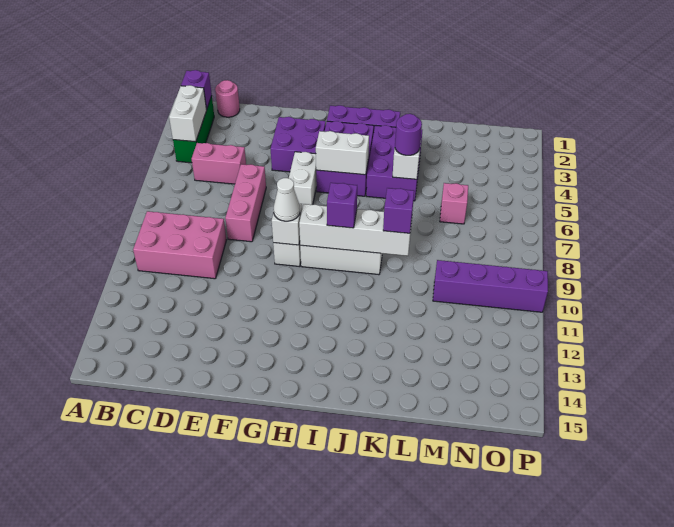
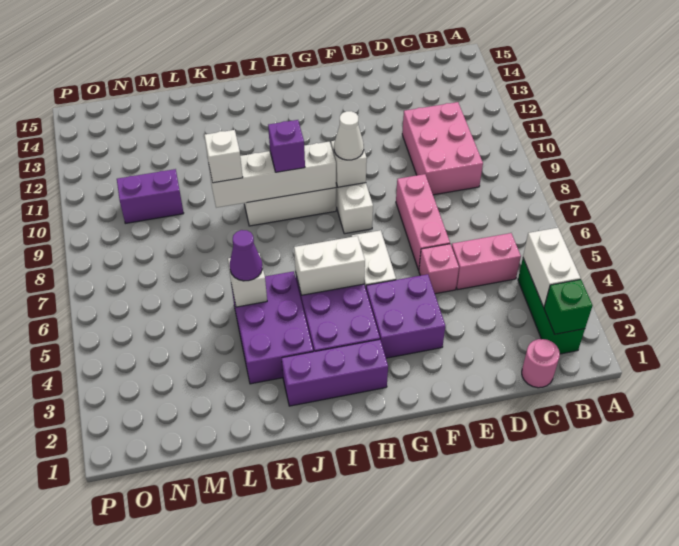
purple 1x1 brick [181,70,212,109] -> green 1x1 brick [544,279,593,334]
pink 2x3 brick [133,211,226,279] -> pink 2x3 brick turned to [402,102,483,195]
purple 1x1 round brick [395,114,422,155] -> purple 1x1 cone [230,230,262,281]
purple 1x1 brick [383,188,414,233] -> white 1x1 brick [204,130,243,183]
pink 1x1 brick [440,183,468,224] -> pink 1x1 brick moved to [419,244,459,294]
purple 1x4 brick [433,260,548,312] -> purple 1x2 brick [117,169,184,223]

